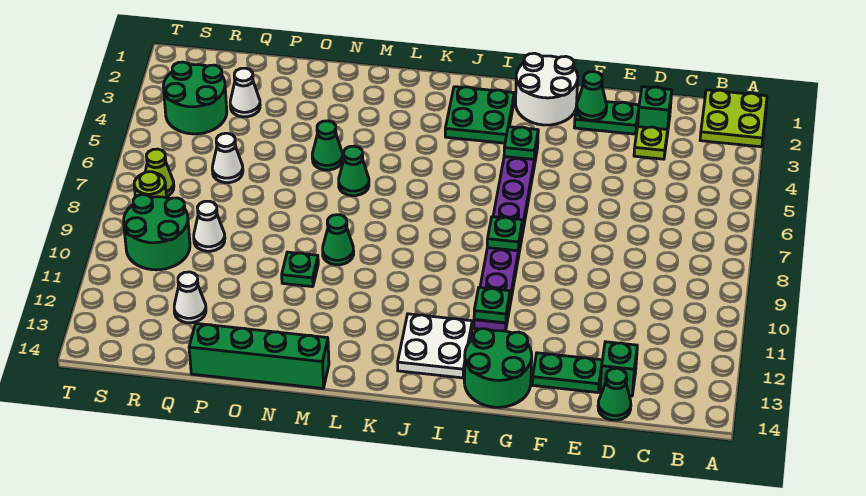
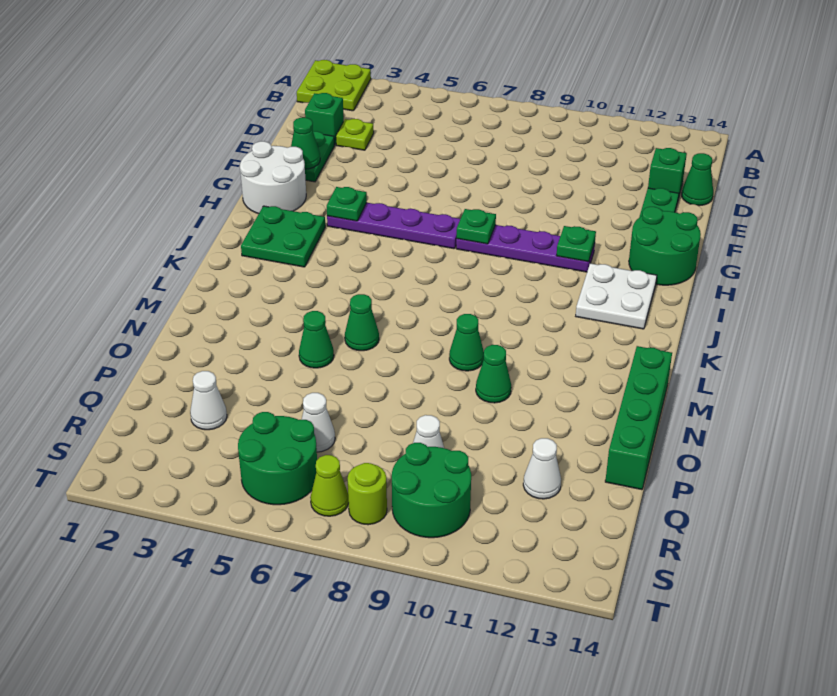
green 1x1 plate [282,252,318,287] -> green 1x1 cone [476,345,511,403]
green 2x2 round brick [163,62,227,134] -> green 2x2 round brick moved to [238,412,317,505]

